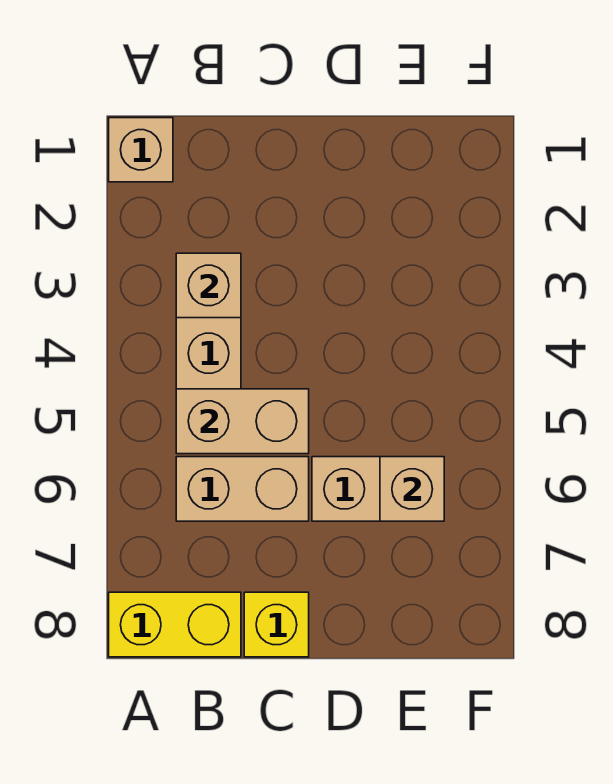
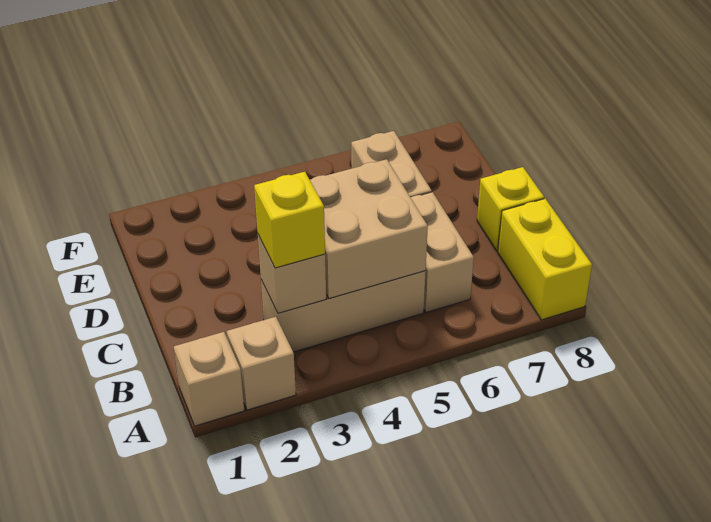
none -> yellow 1x1 brick [254,172,325,268]
tan 1x2 brick [176,389,309,454] -> tan 2x2 brick [310,159,428,298]
tan 1x1 brick [380,457,444,521] -> tan 1x1 brick moved to [227,317,296,410]

